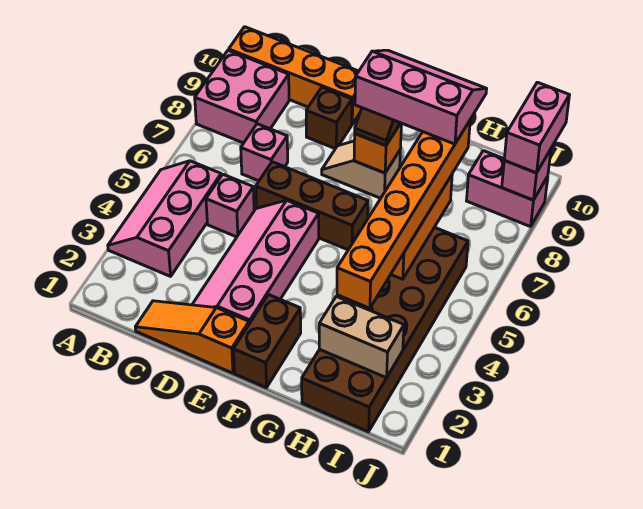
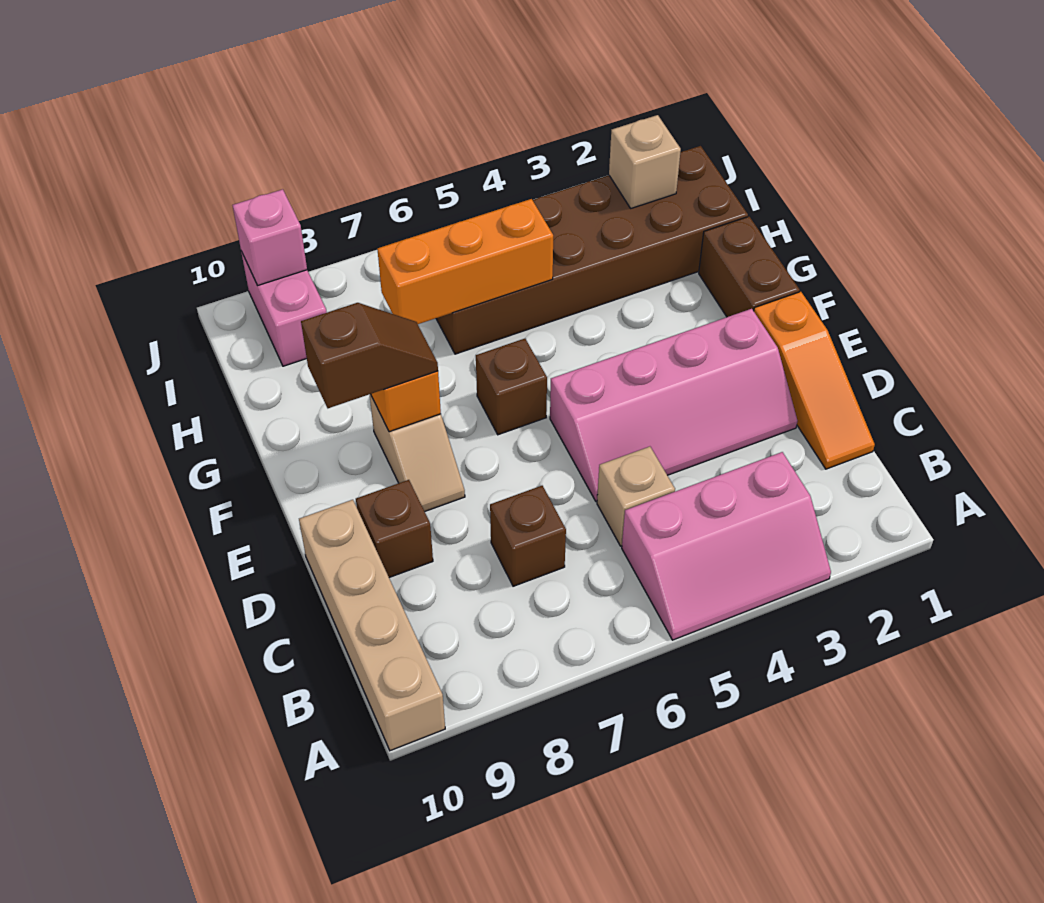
pink 2x2 brick [195,50,289,143] -> none
orange 1x4 brick [229,27,362,124] -> tan 1x4 brick [299,500,445,751]
pink 1x1 brick [206,174,254,237] -> tan 1x1 brick [597,447,675,546]
pink 1x1 brick [241,124,288,181] -> brown 1x1 brick [490,486,566,586]
brown 1x3 brick [256,162,368,250] -> brown 1x1 brick [476,339,547,435]
brown 1x2 brick [233,295,301,388] -> brown 1x2 brick turned to [699,217,800,317]
pink 2x3 slope [355,50,487,144] -> none
tan 1x2 brick [319,296,404,378] -> tan 1x1 brick [609,115,681,208]
orange 1x6 brick [337,121,470,308] -> none
pink 1x2 brick [504,82,569,173] -> none

